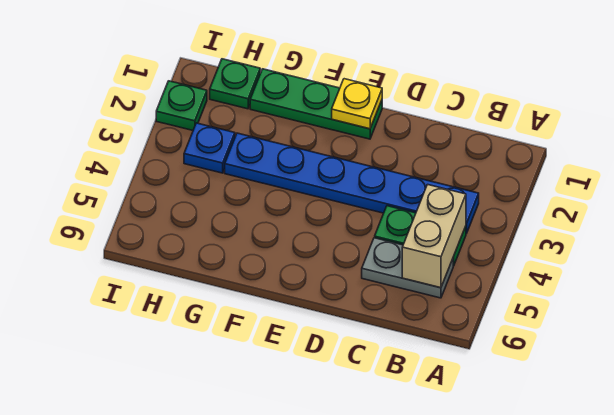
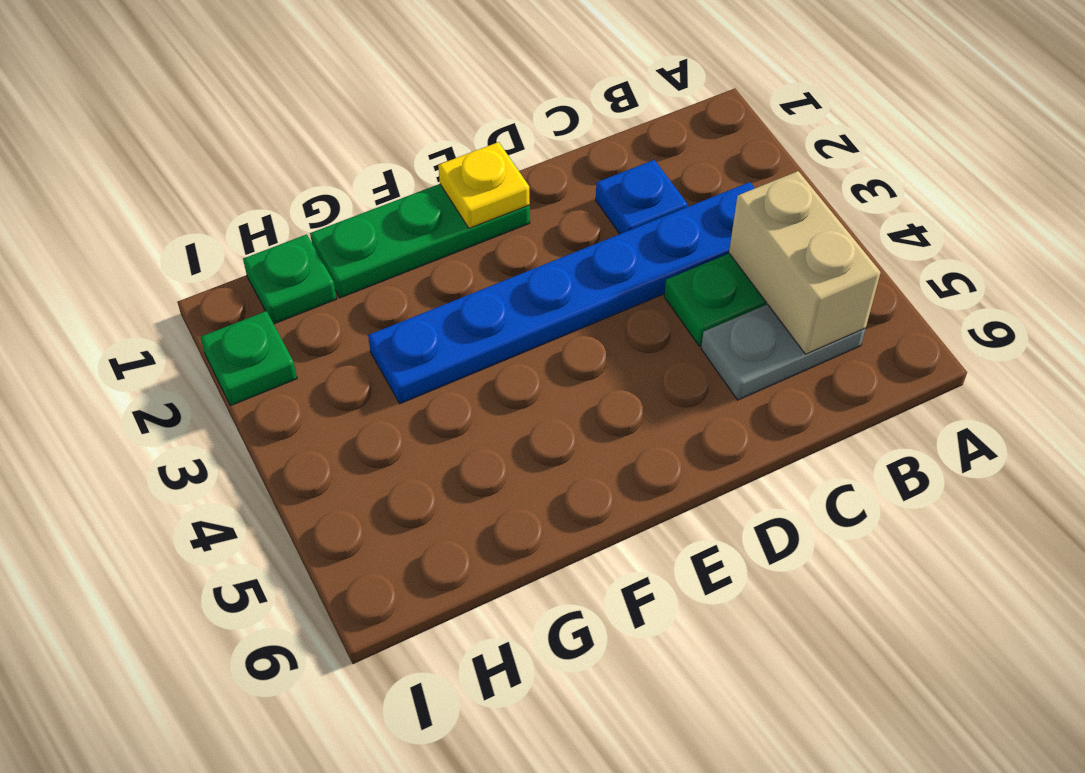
blue 1x1 plate [184,123,235,173] -> blue 1x1 plate moved to [596,160,688,234]

